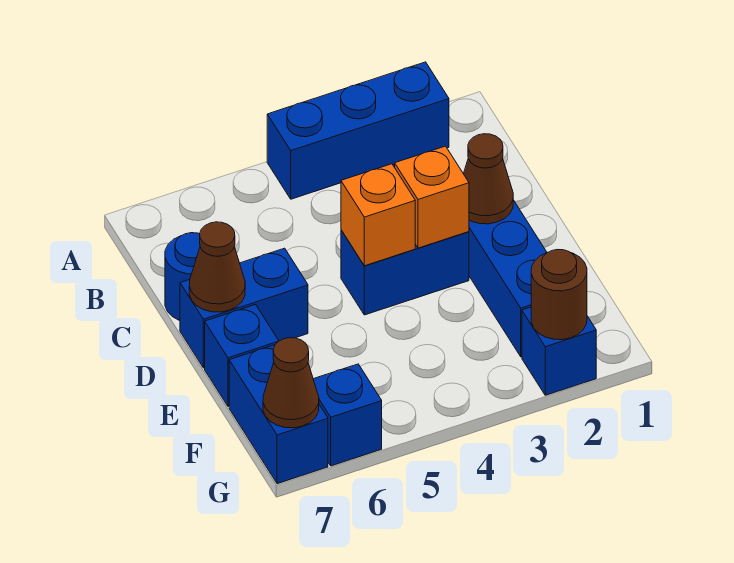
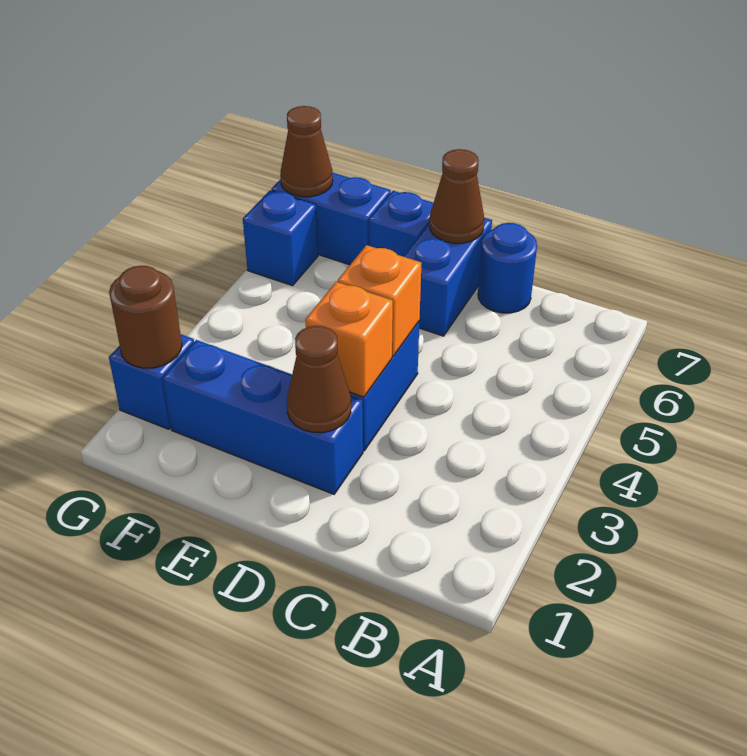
blue 1x3 brick [267,62,449,199] -> none

